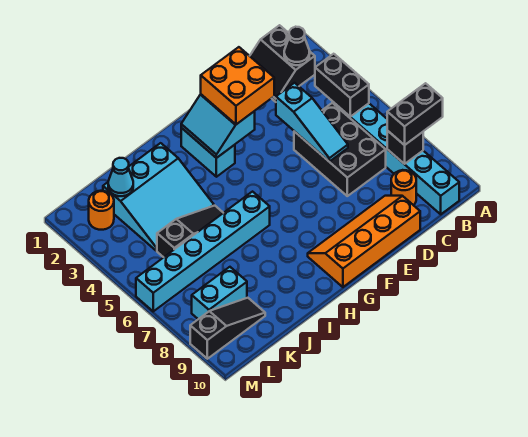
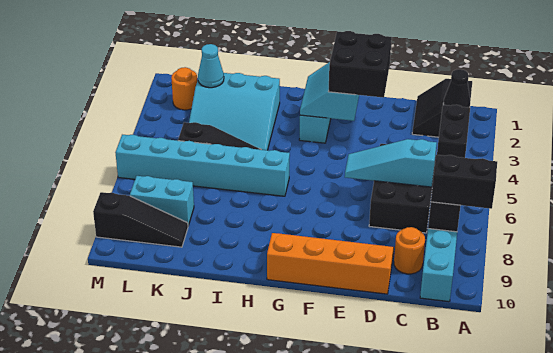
cyan 1x3 slope [276,83,348,162] -> cyan 1x3 slope turned to [345,139,437,187]
orange 2x2 brick [201,47,274,124] -> black 2x2 brick [329,31,392,98]

